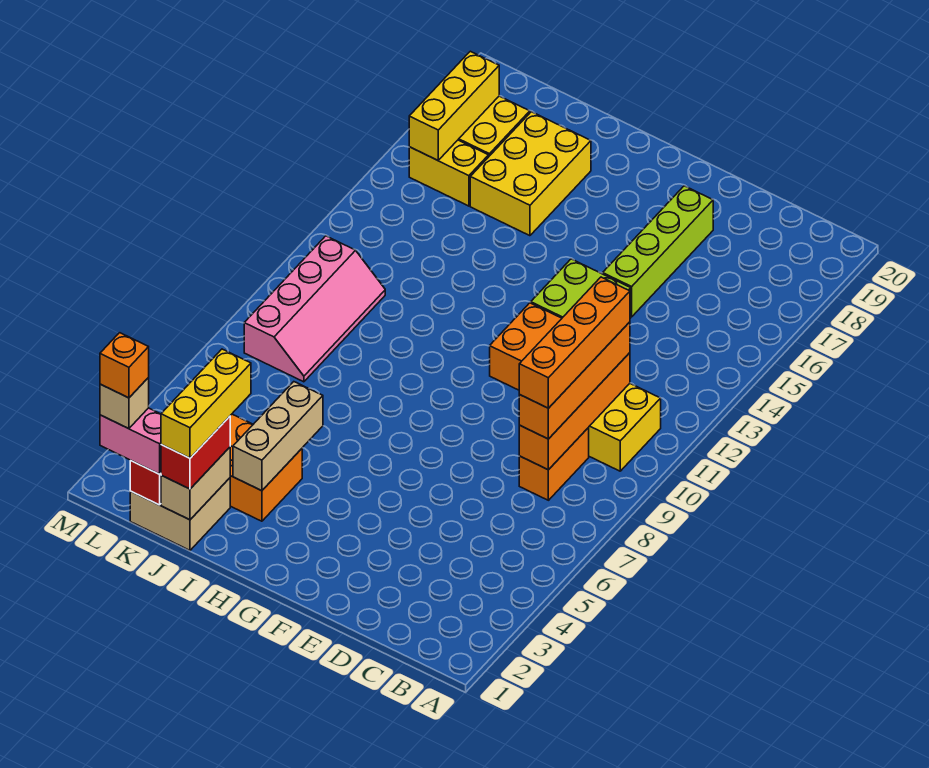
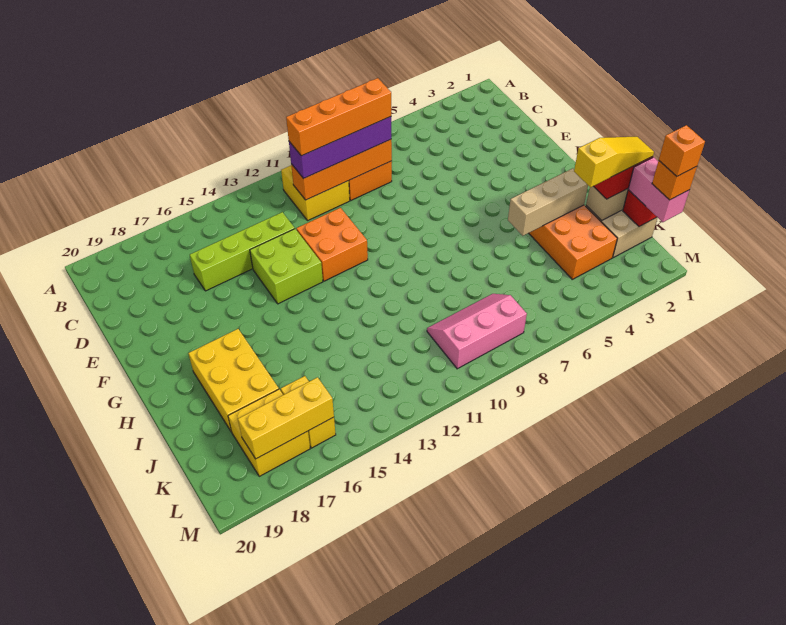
orange 1x4 brick [519,322,630,439] -> purple 1x4 brick [289,117,391,179]
lime 1x4 brick [603,186,713,317] -> lime 1x4 brick moved to [190,212,295,291]
yellow 2x3 brick [470,112,591,236] -> yellow 2x3 brick turned to [188,329,279,432]
yellow 1x3 brick [161,349,251,458] -> yellow 1x3 slope [574,137,654,187]
pink 2x4 slope [244,236,385,382] -> pink 2x3 slope [427,294,527,369]
tan 1x1 brick [100,378,149,429] -> orange 1x1 brick [652,161,697,200]

